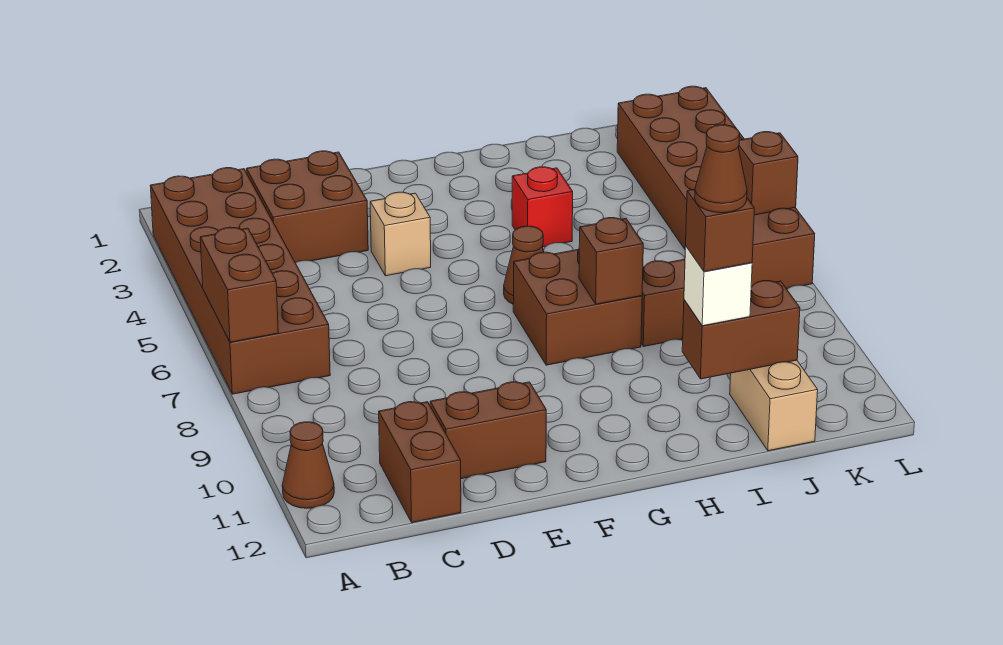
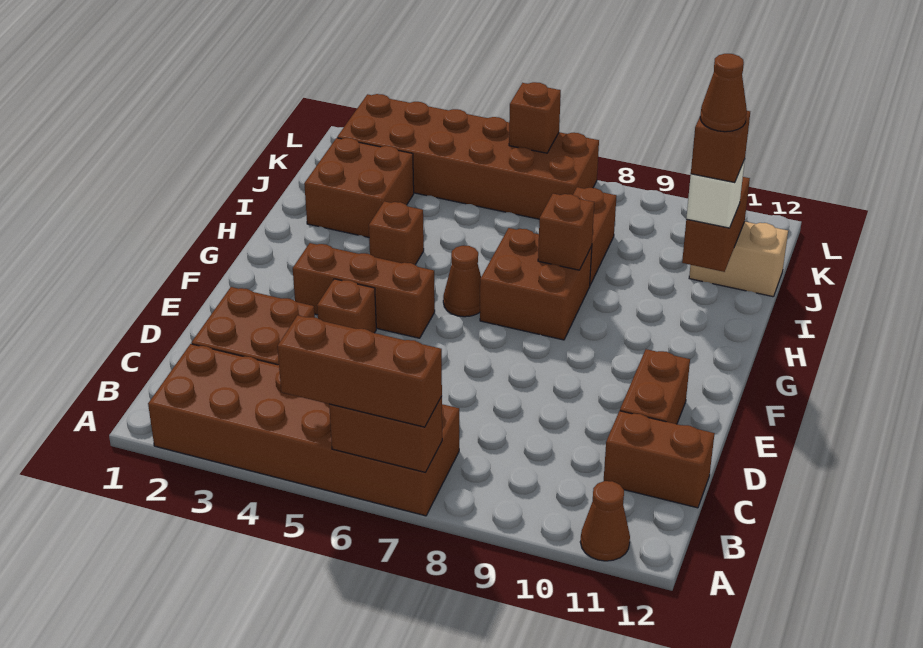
none -> brown 1x3 brick [278,315,442,427]
tan 1x1 brick [370,192,431,276] -> brown 1x1 brick [317,279,376,333]
none -> brown 1x3 brick [293,243,435,338]
red 1x1 brick [512,167,573,247] -> brown 1x1 brick [369,201,424,265]
none -> brown 2x2 brick [304,138,414,237]

